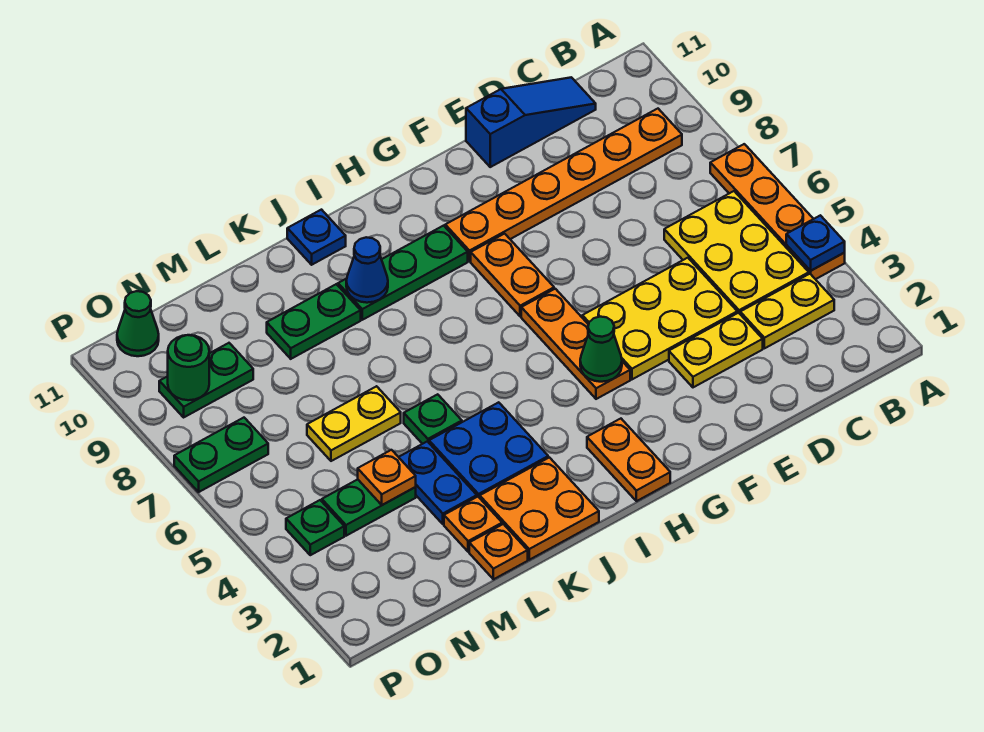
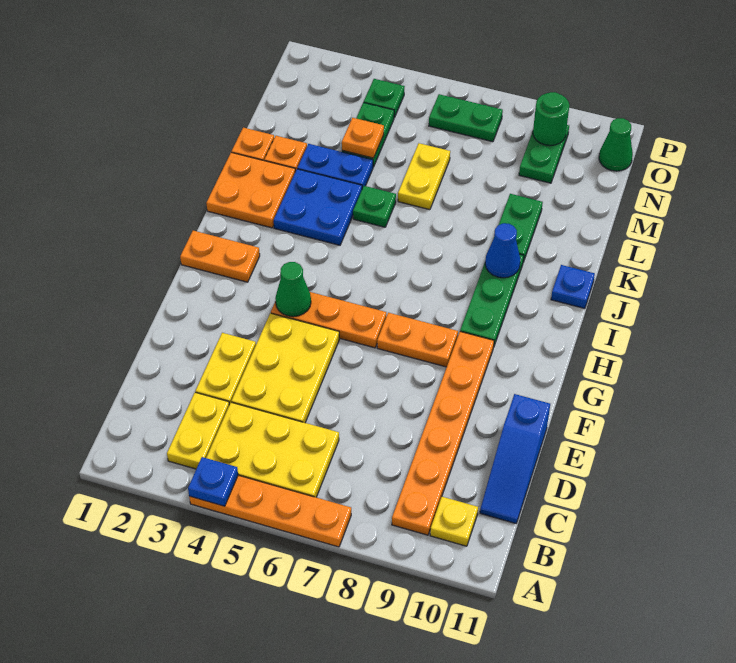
none -> yellow 1x1 plate [430,497,478,546]
green 1x2 plate [174,418,268,492] -> green 1x2 plate turned to [429,94,503,142]

